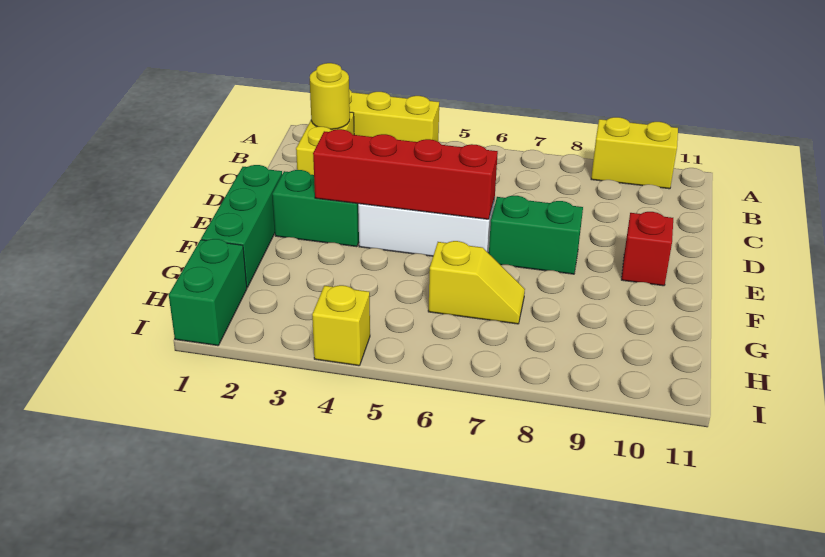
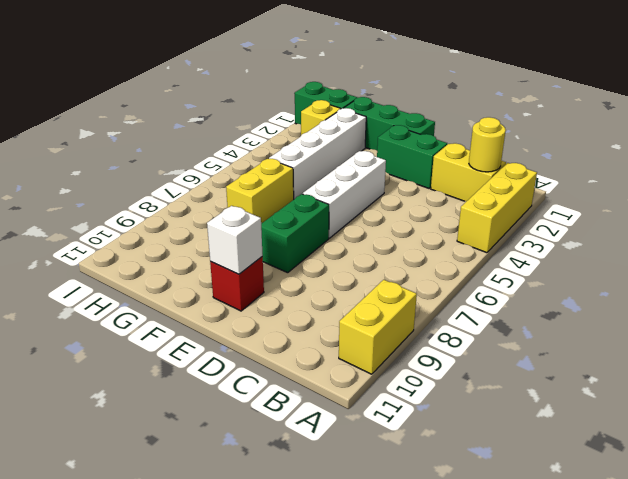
green 1x2 brick [272,170,359,247] -> green 1x2 brick turned to [377,125,447,188]
red 1x4 brick [313,129,498,219] -> none
none -> white 1x1 brick [207,206,263,274]
none -> white 1x4 brick [269,108,366,199]
yellow 1x2 slope [428,241,525,324] -> yellow 1x2 brick [226,159,294,224]
yellow 1x1 brick [312,285,370,366] -> yellow 1x1 brick moved to [301,100,341,135]

